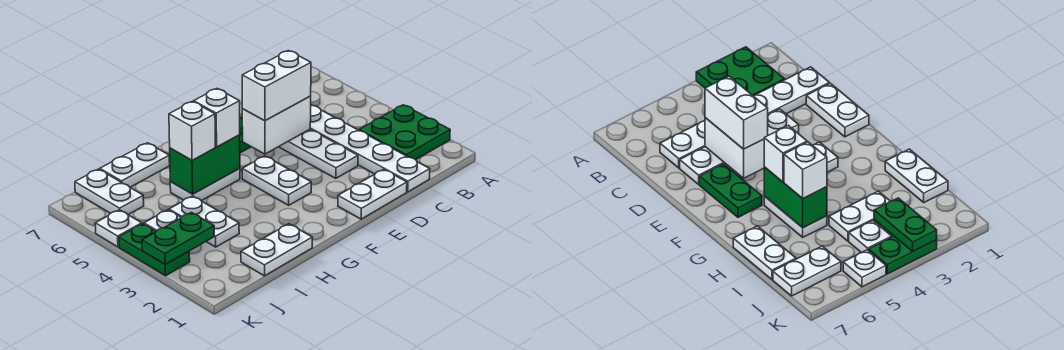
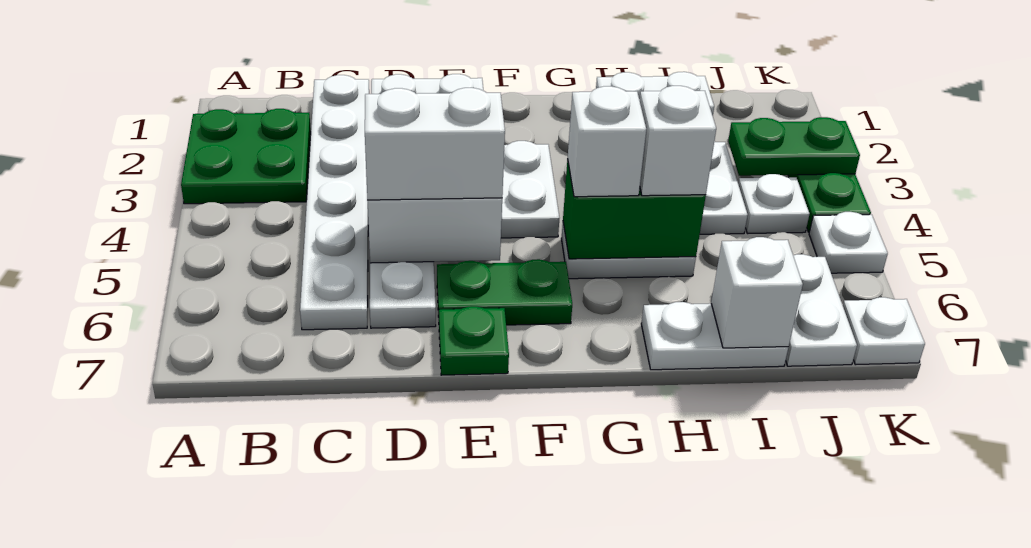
none -> green 1x1 plate [439,306,509,375]
none -> white 1x1 brick [711,237,803,348]
none -> white 1x1 plate [843,297,925,365]

